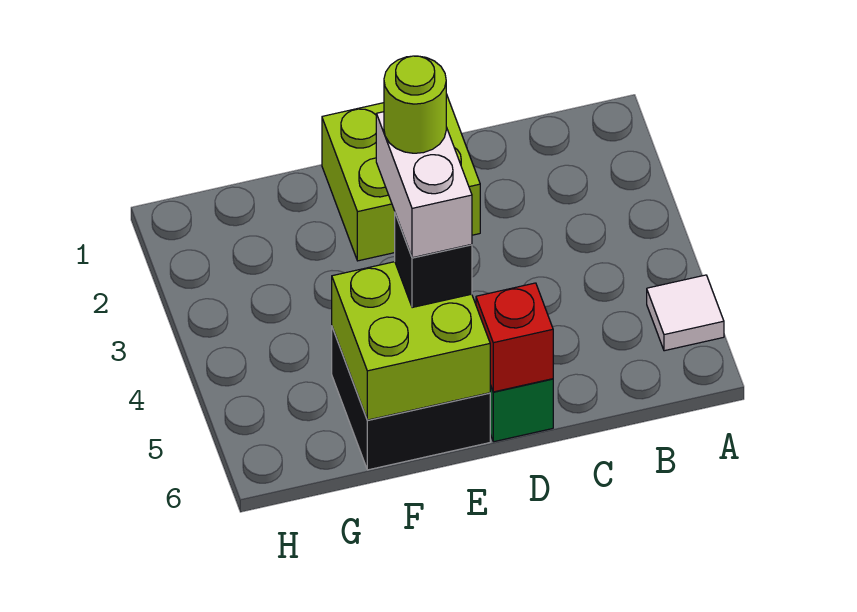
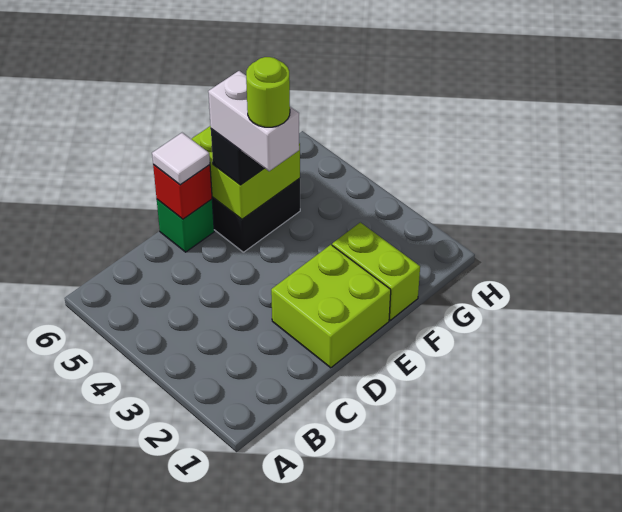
white 1x1 tile [647,275,724,351] -> white 1x1 tile moved to [152,133,210,185]
none -> lime 1x2 brick [332,222,420,320]

